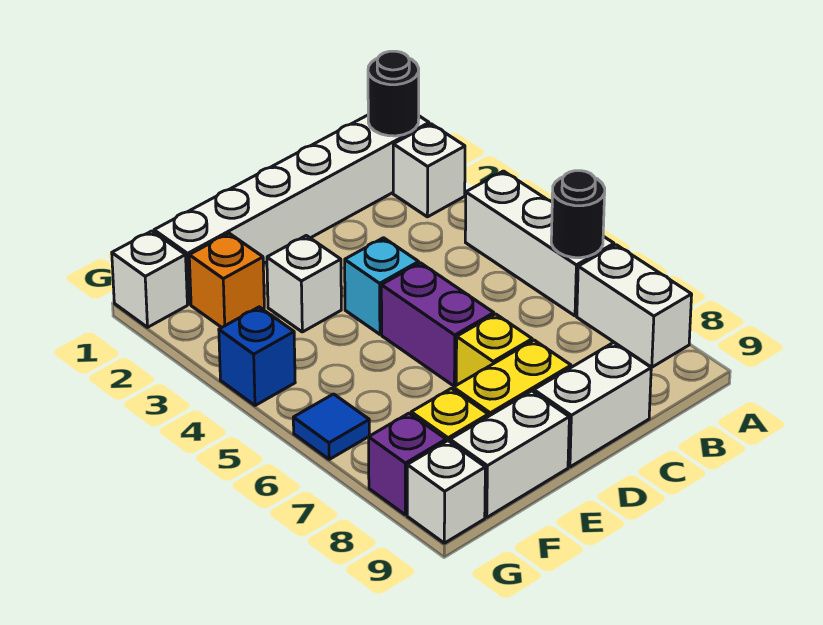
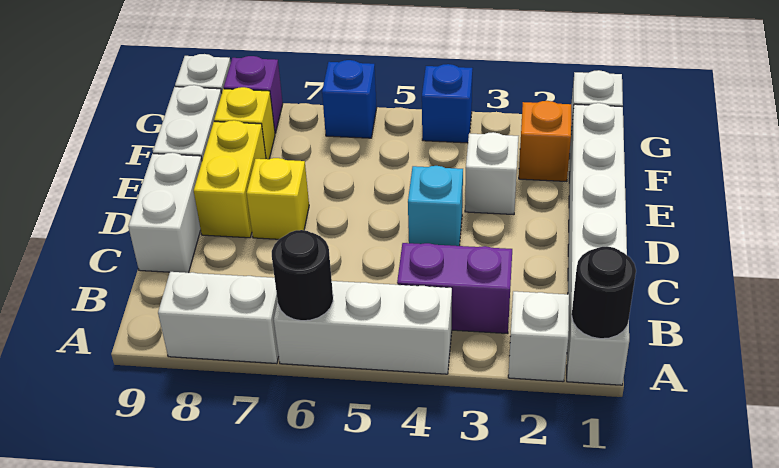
purple 1x2 brick [381,263,494,386] -> purple 1x2 brick moved to [397,243,512,334]
blue 1x1 tile [293,394,369,459] -> blue 1x1 brick [322,60,377,138]

